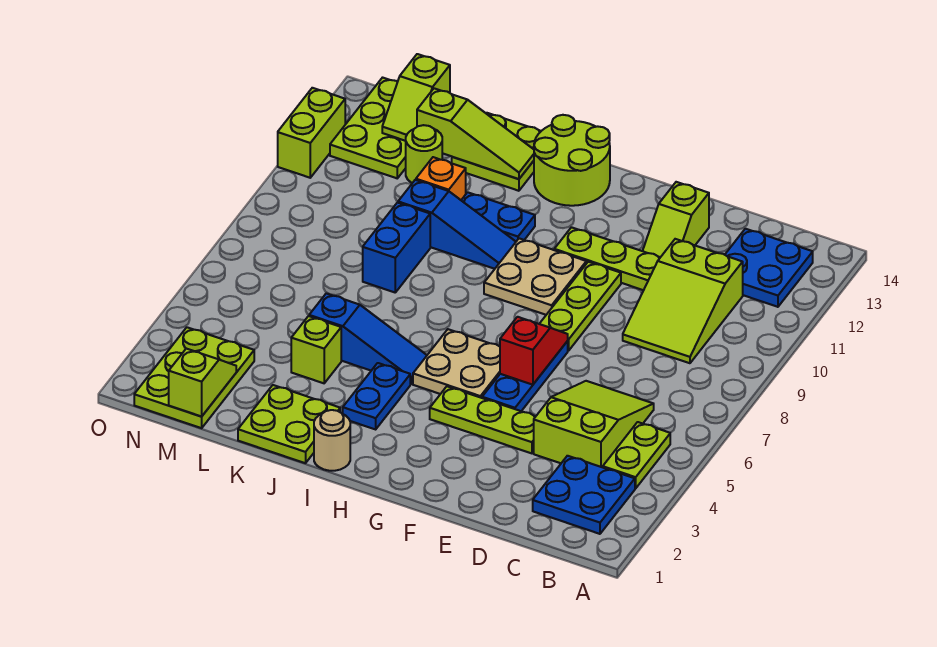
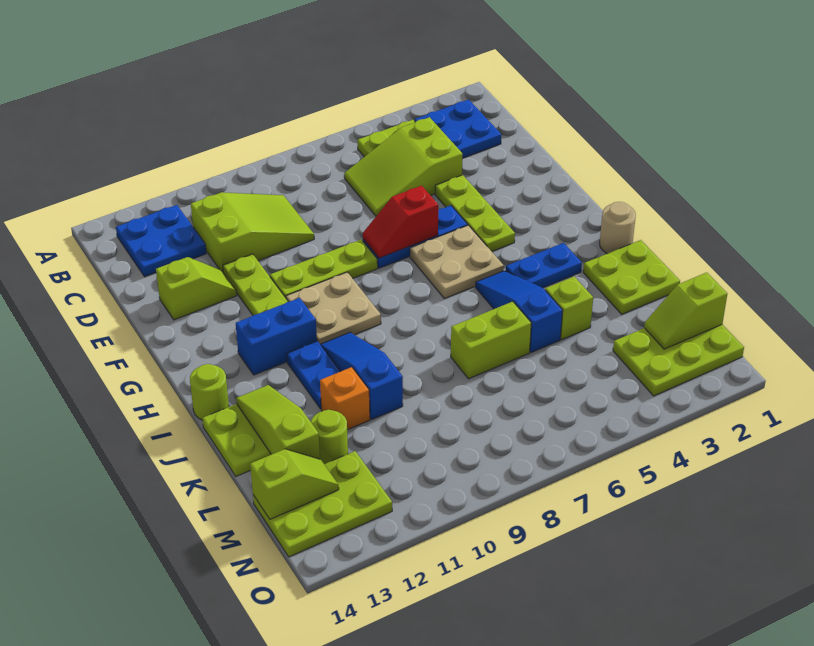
lime 2x2 round brick [534,115,610,206] -> lime 1x1 round brick [190,364,229,420]
blue 1x2 brick [363,203,430,292] -> blue 1x2 brick moved to [236,298,317,375]
lime 1x2 brick [278,88,345,178] -> lime 1x2 brick moved to [451,302,531,379]

